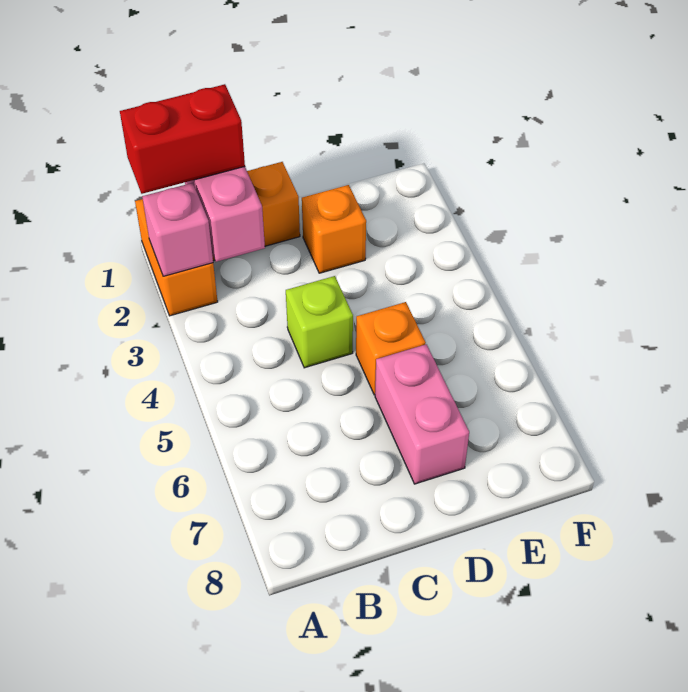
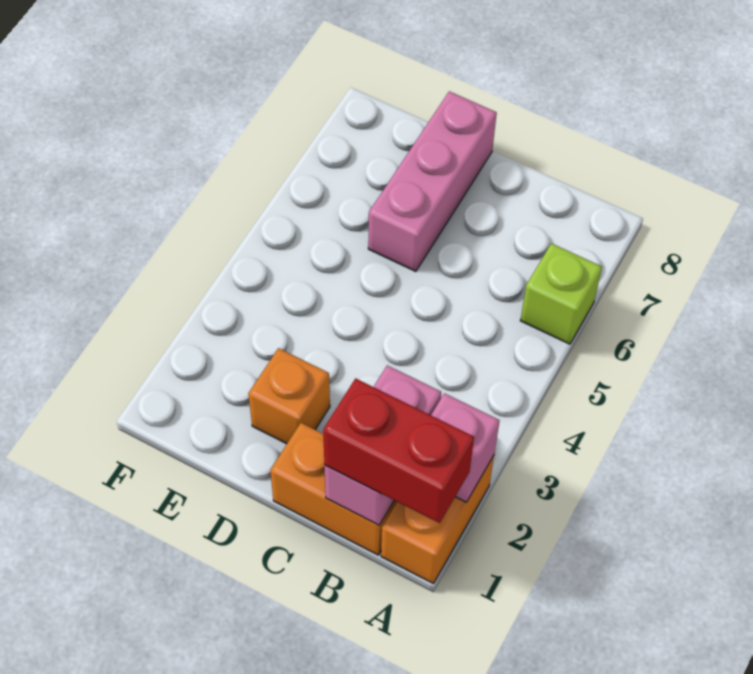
lime 1x1 brick [286,276,353,368] -> lime 1x1 brick moved to [520,243,602,344]
orange 1x1 brick [356,302,426,395] -> none
pink 1x2 brick [375,344,469,484] -> pink 1x3 brick [368,91,497,272]

